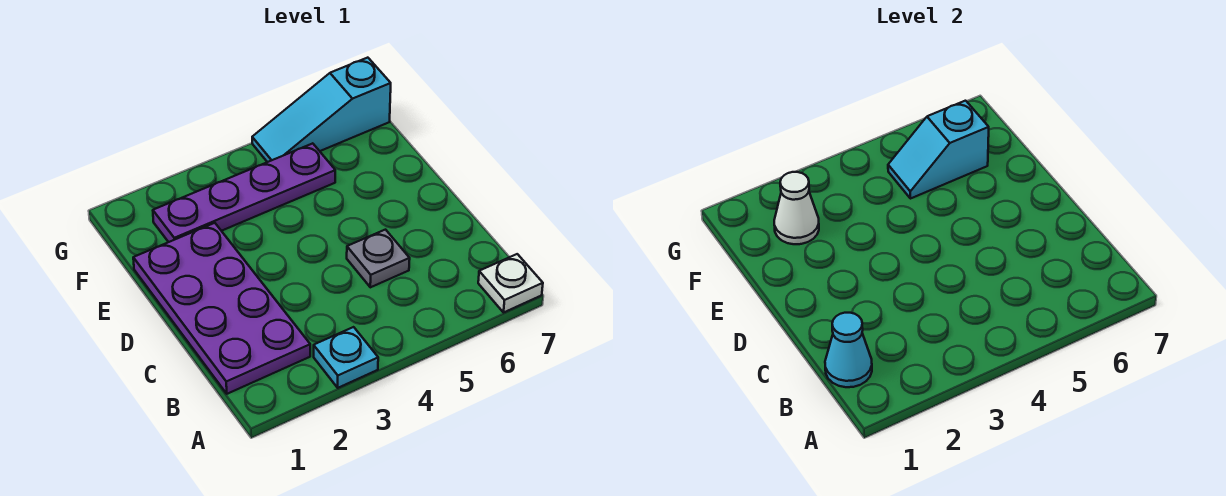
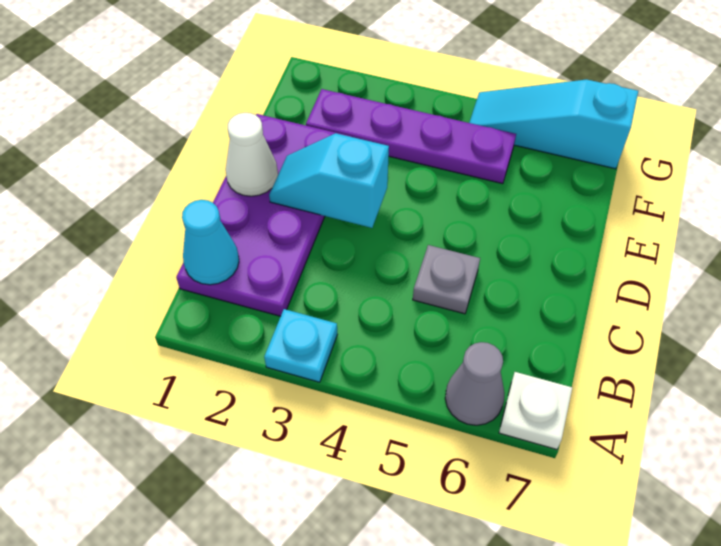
none -> grey 1x1 cone [445,342,505,425]
white 1x1 cone [774,172,819,244] -> white 1x1 cone moved to [226,113,278,196]
cyan 1x2 slope [888,101,989,199] -> cyan 1x2 slope moved to [269,133,389,228]

